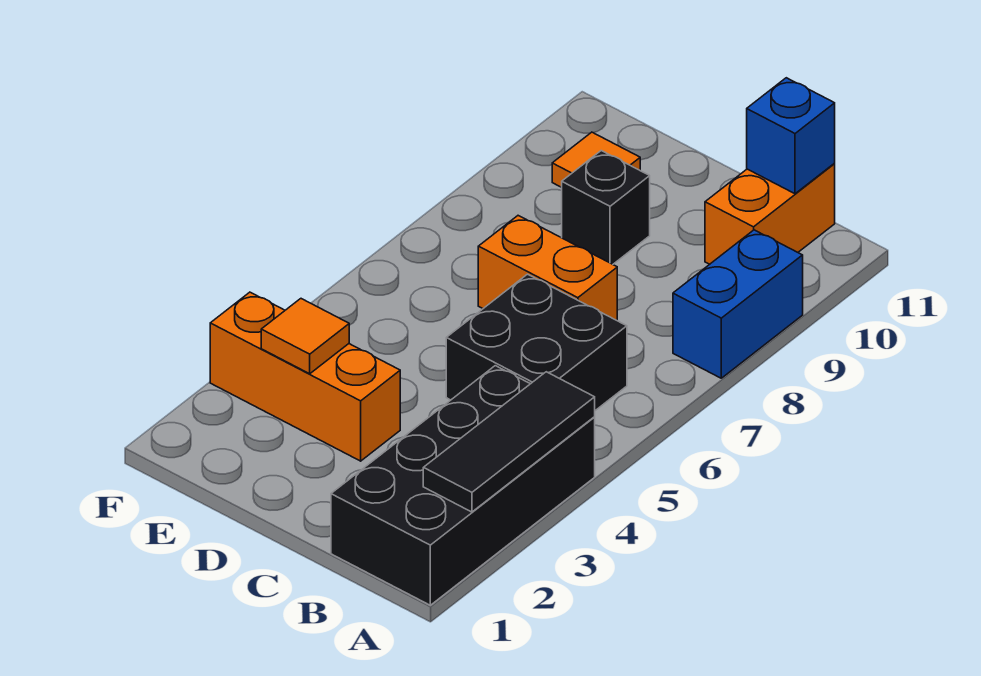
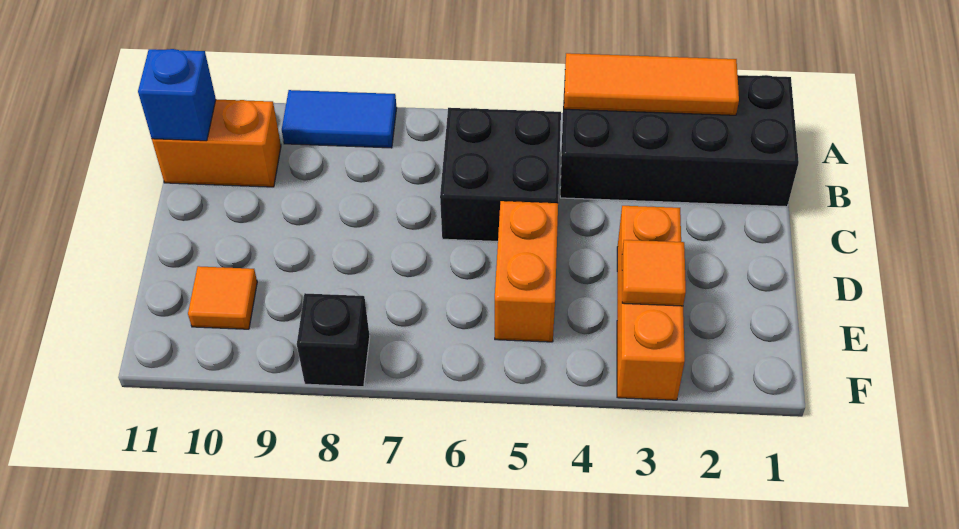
black 1x3 tile [423,372,595,512] -> orange 1x3 tile [564,53,739,115]
blue 1x2 brick [673,230,803,378] -> blue 1x2 tile [282,90,397,148]
orange 1x2 brick [478,216,617,320] -> orange 1x2 brick moved to [495,201,558,342]
black 1x1 brick [562,151,650,264] -> black 1x1 brick moved to [297,293,370,387]

